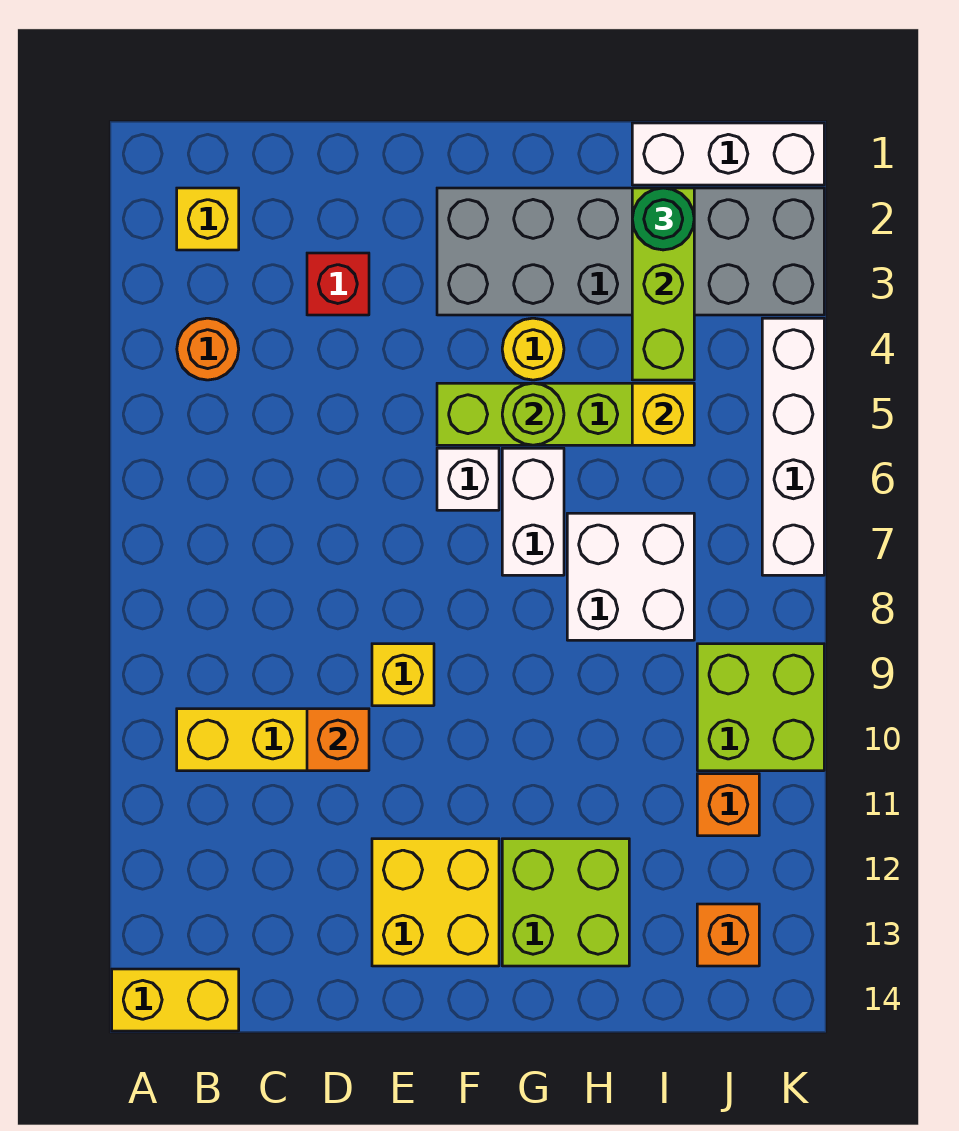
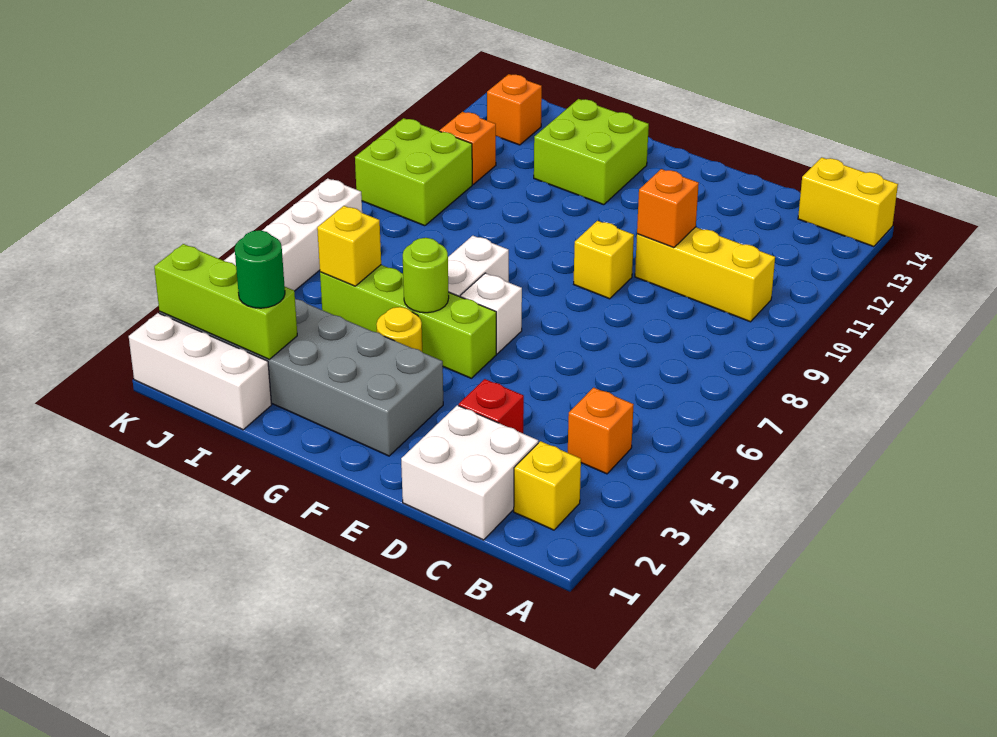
orange 1x1 round brick [177,318,239,380] -> orange 1x1 brick [568,388,634,474]
yellow 2x2 brick [372,839,499,966] -> none
white 2x2 brick [567,513,694,640] -> white 2x2 brick moved to [401,405,538,540]
lime 1x3 brick [632,188,694,380] -> lime 1x3 brick turned to [154,244,297,359]

